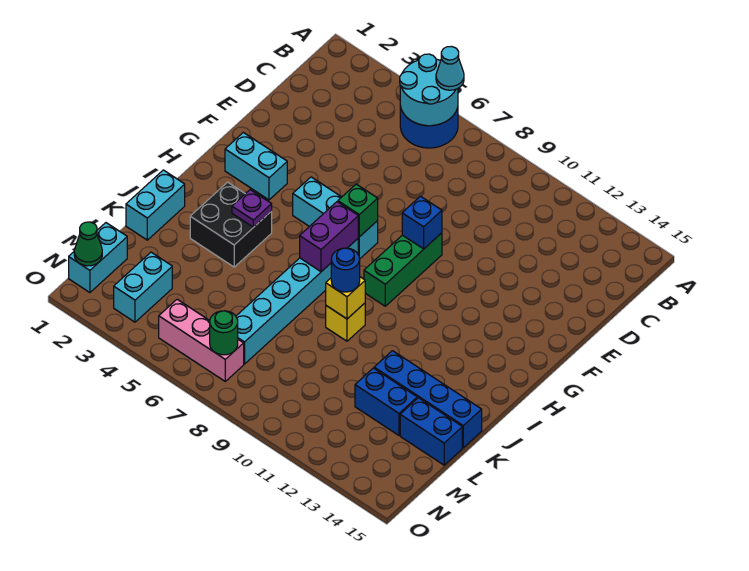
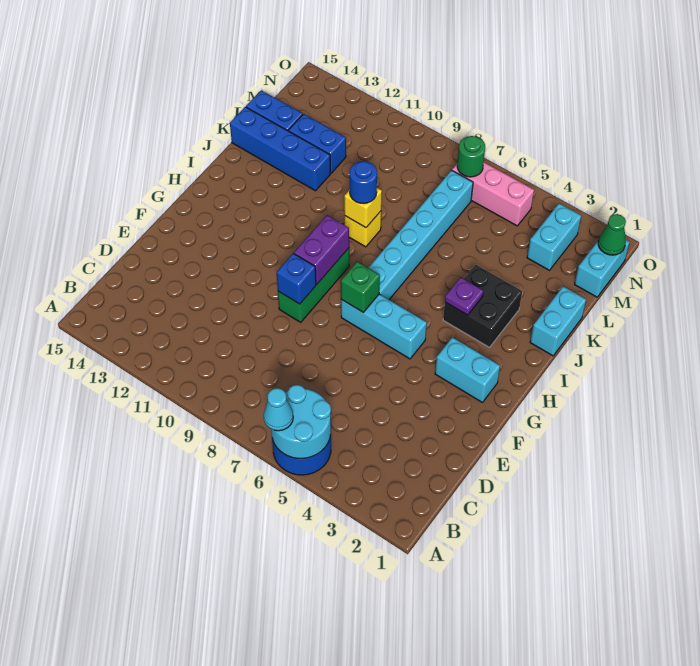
purple 1x2 brick [300,202,358,272] -> purple 1x2 brick moved to [294,215,349,284]

